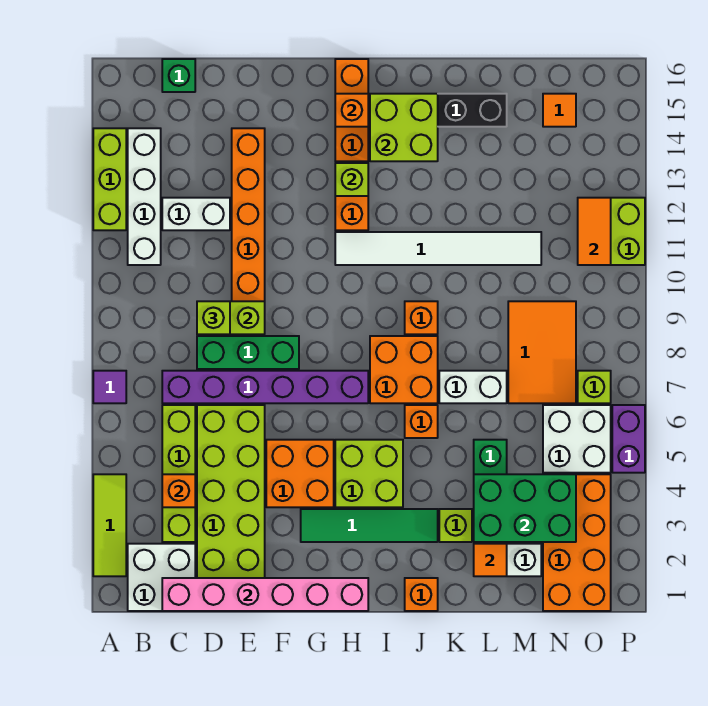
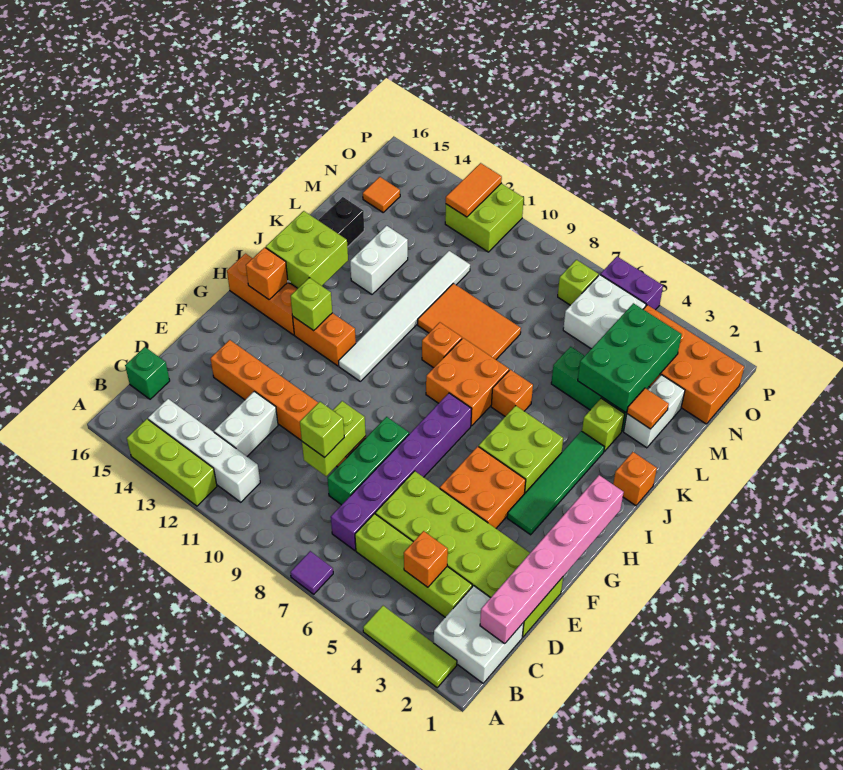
white 1x2 brick [439,371,507,403] -> white 1x2 brick moved to [350,226,408,294]
orange 2x3 tile [508,301,576,403] -> orange 2x3 tile moved to [418,283,521,360]
orange 1x2 tile [578,198,611,265] -> orange 1x2 tile turned to [446,163,502,217]

